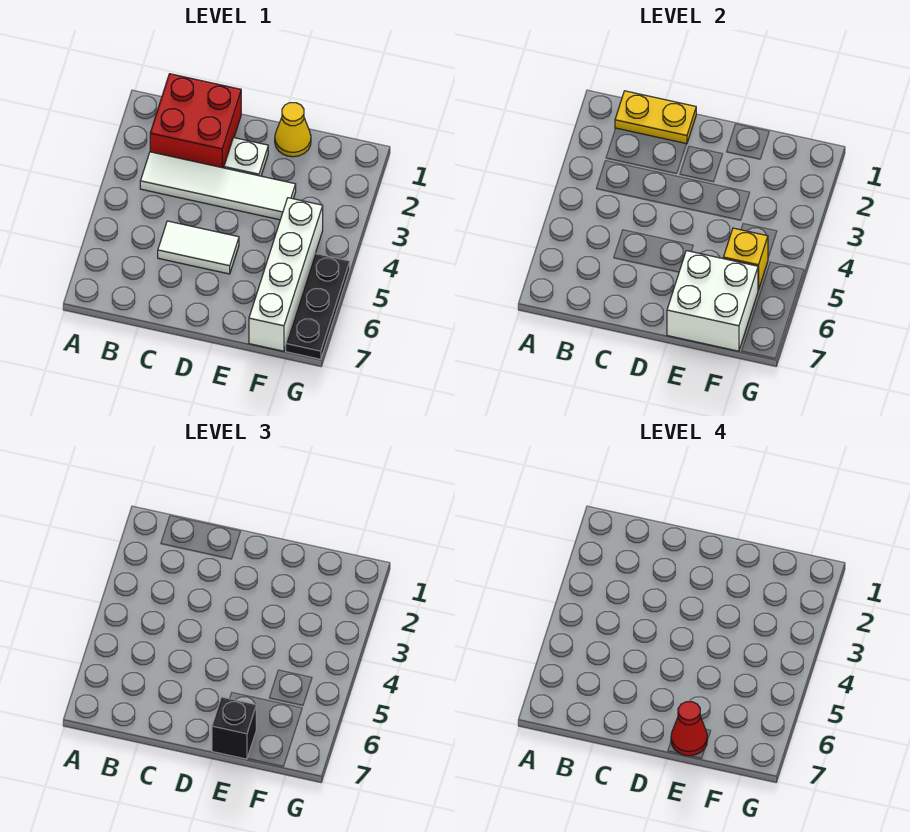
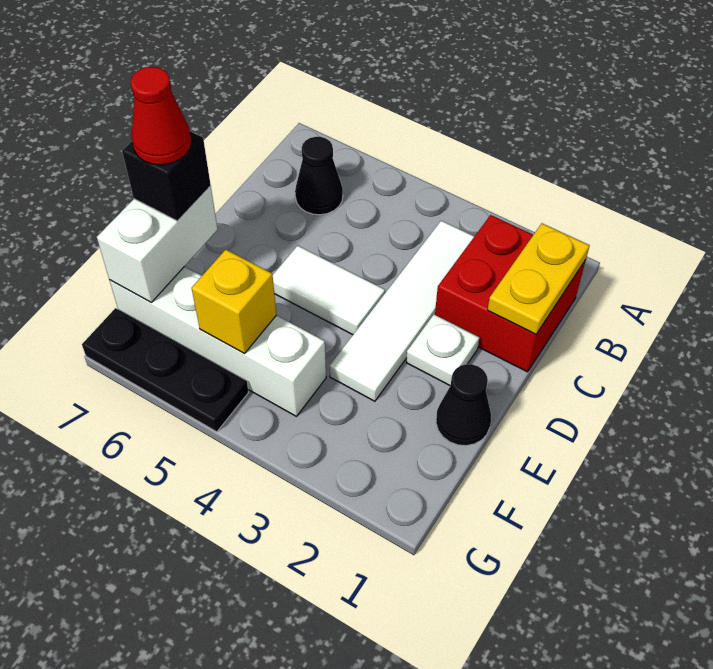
none -> black 1x1 cone [295,137,343,215]
white 1x2 tile [158,221,239,274] -> white 1x2 tile turned to [273,246,385,335]
yellow 1x1 cone [275,103,311,157] -> black 1x1 cone [436,364,491,446]
white 2x2 brick [667,251,758,351] -> white 1x2 brick [97,186,218,302]

